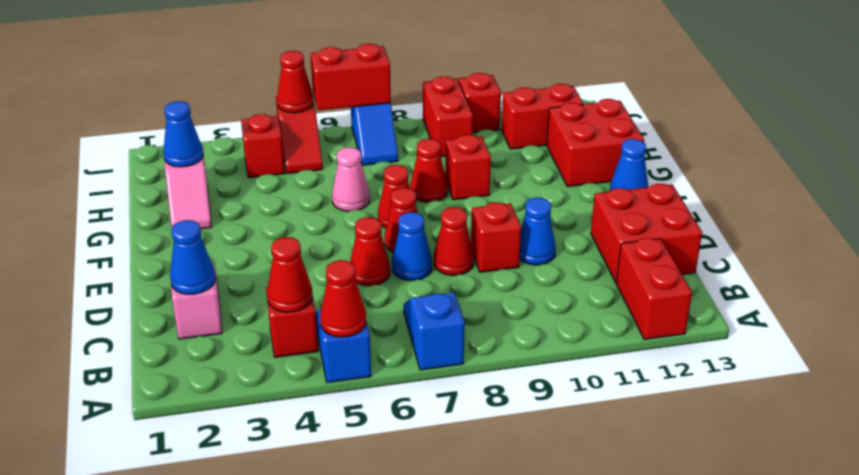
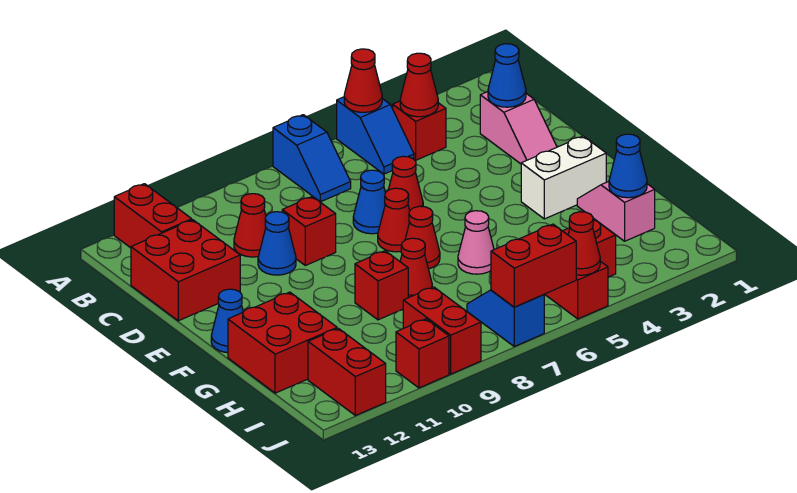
red 1x1 cone [434,207,474,275] -> red 1x1 cone moved to [234,194,266,257]
none -> white 1x2 brick [521,136,606,219]
red 1x2 brick [502,84,583,149] -> red 1x2 brick turned to [308,328,386,416]

